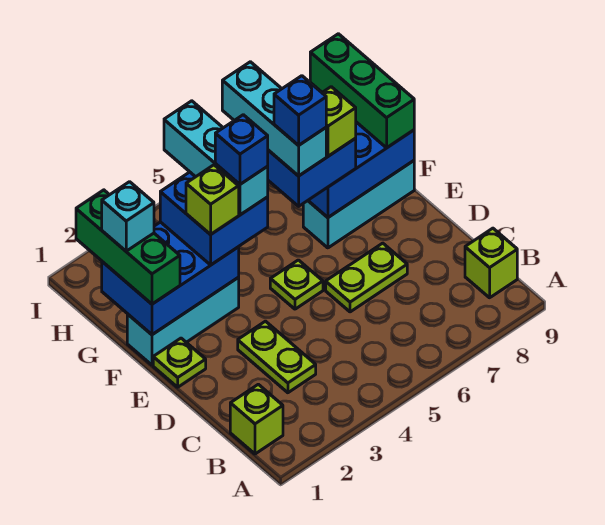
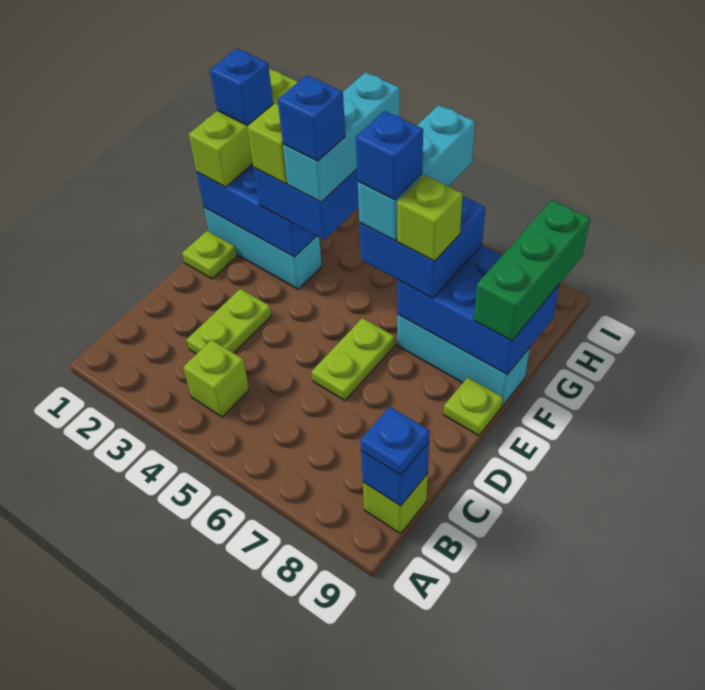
lime 1x1 brick [230,384,283,454] -> lime 1x1 brick moved to [183,340,249,417]
none -> blue 1x1 brick [361,442,429,506]
none -> blue 1x1 plate [360,407,430,475]
lime 1x2 plate [326,243,407,312] -> lime 1x2 plate turned to [312,318,395,401]
lime 1x1 plate [270,260,323,309] -> lime 1x1 plate moved to [444,377,503,436]
green 1x3 brick [76,190,180,304] -> lime 1x3 brick [189,68,298,187]
cyan 1x1 brick [102,182,154,251] -> blue 1x1 brick [210,49,273,125]

